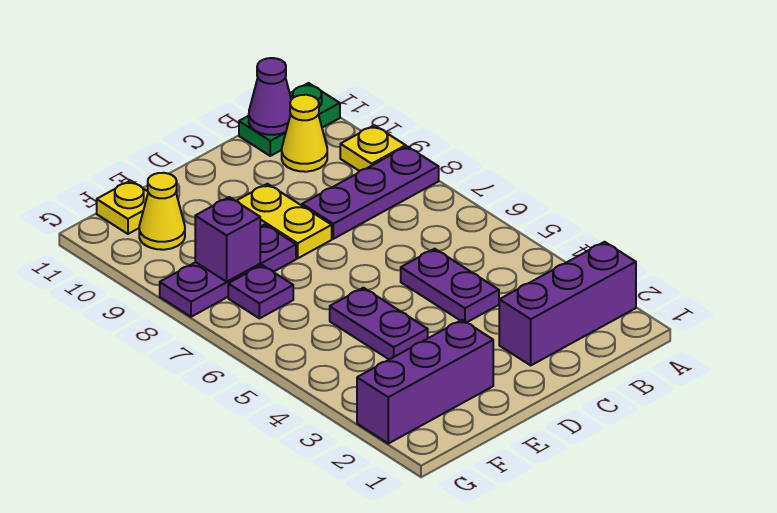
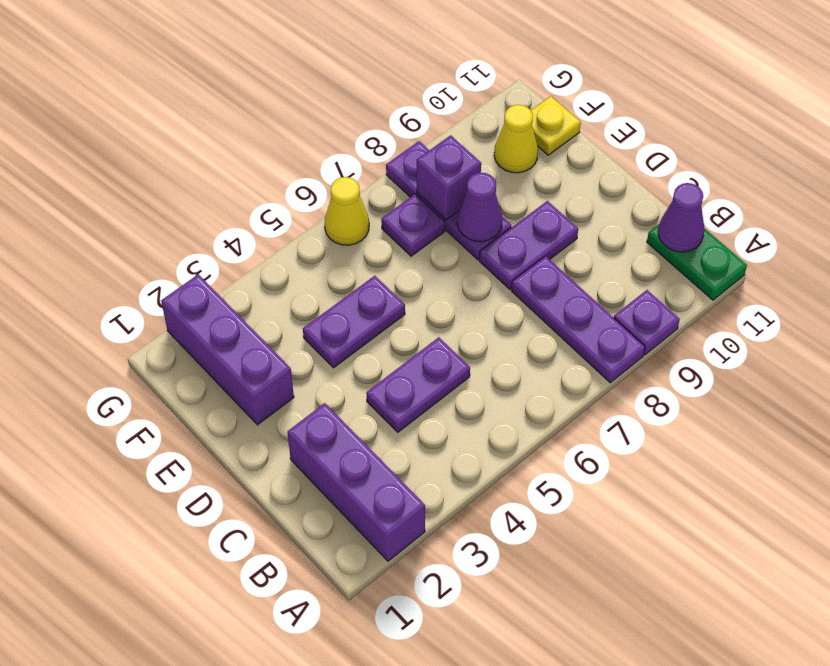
yellow 1x1 plate [340,125,406,171] -> purple 1x1 plate [614,290,680,355]
yellow 1x1 cone [282,95,327,172] -> yellow 1x1 cone moved to [325,177,369,245]
yellow 1x2 plate [237,184,332,258] -> purple 1x2 plate [479,201,578,289]
none -> purple 1x1 cone [457,173,502,242]

